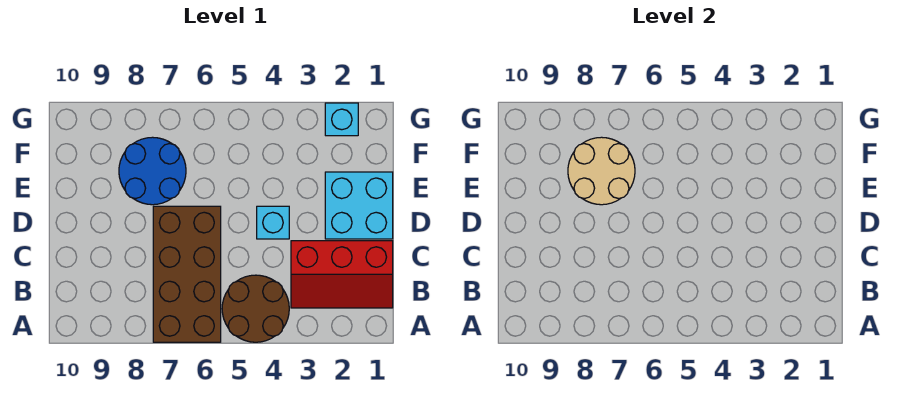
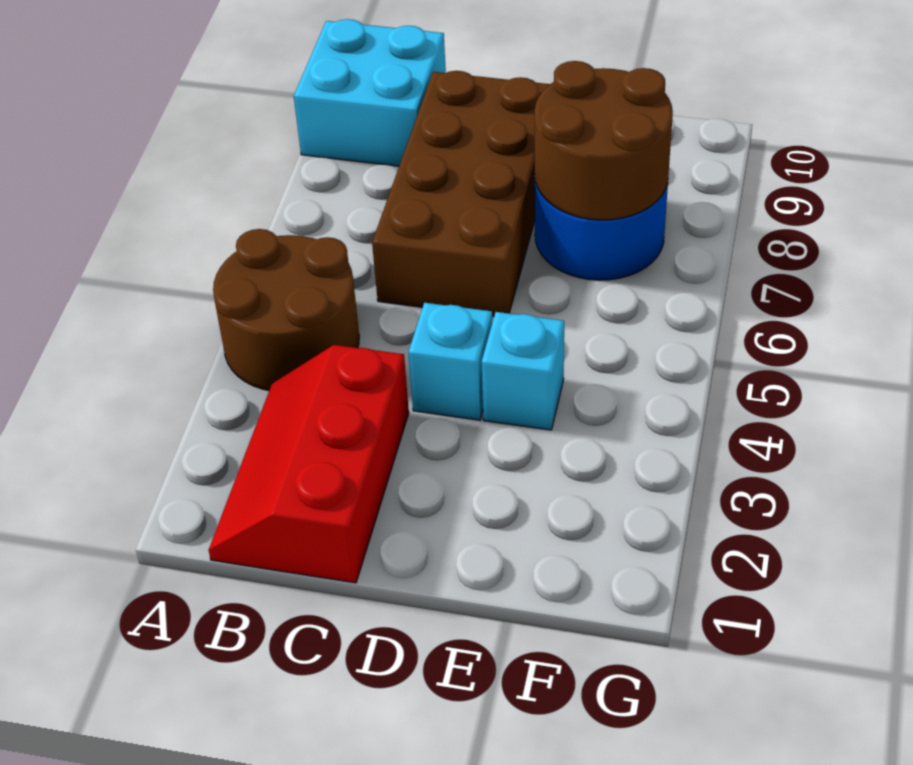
brown 2x4 brick [153,206,221,342] -> brown 2x4 brick turned to [372,71,550,316]
cyan 2x2 brick [325,172,393,239] -> cyan 2x2 brick moved to [294,19,446,166]
tan 2x2 round brick [568,137,635,205] -> brown 2x2 round brick [535,61,673,220]
cyan 1x1 brick [325,103,358,136] -> cyan 1x1 brick moved to [481,312,564,430]

